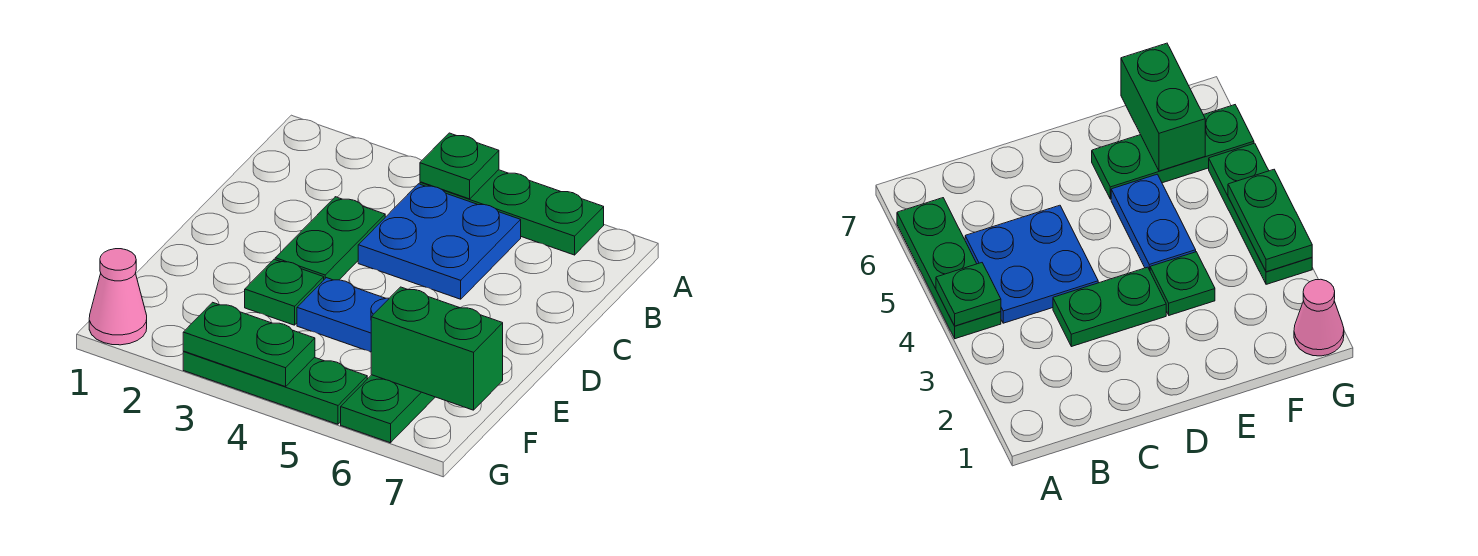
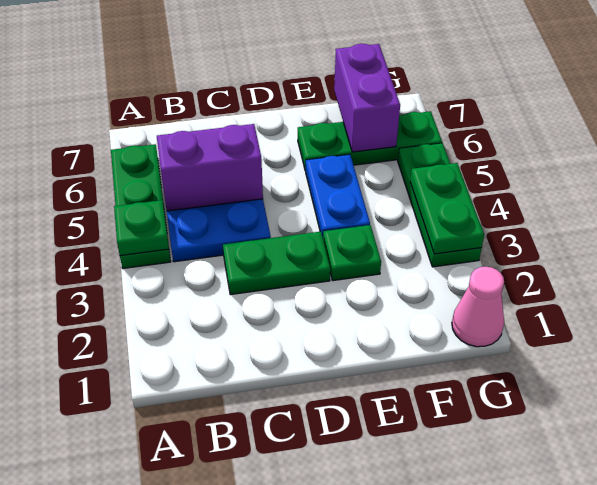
none -> purple 1x2 brick [157,124,263,211]
green 1x2 brick [371,287,503,410] -> purple 1x2 brick [334,44,400,152]

